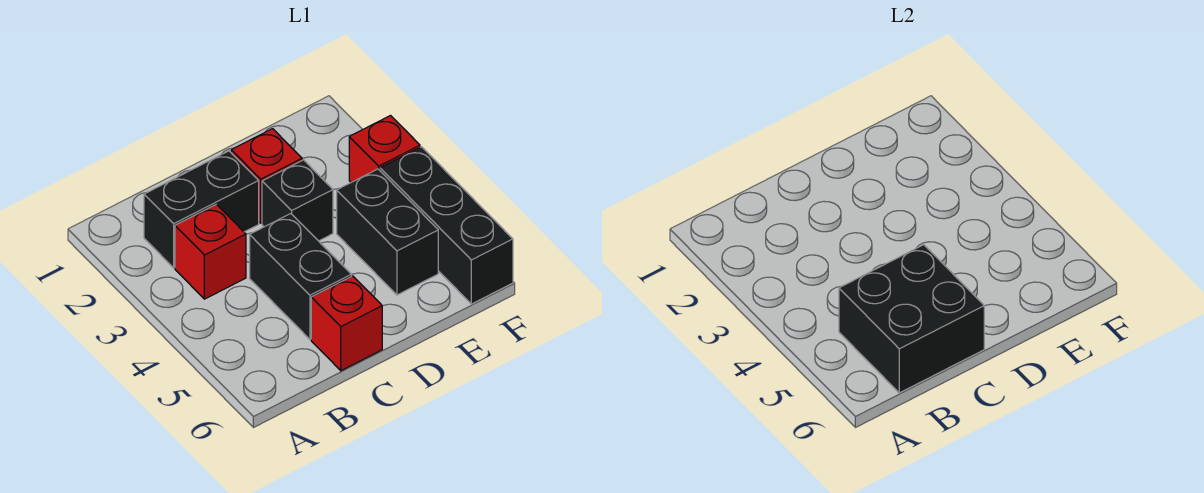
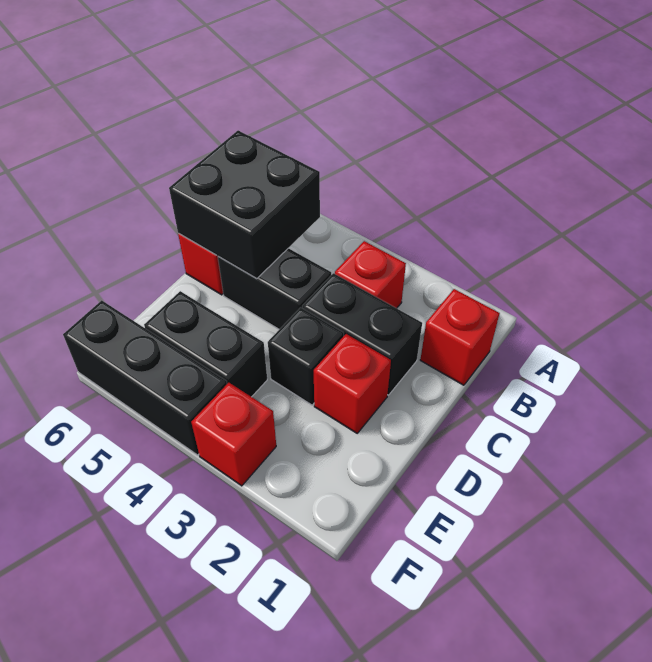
none -> red 1x1 brick [420,289,500,385]
black 1x2 brick [144,151,259,268] -> black 1x2 brick turned to [302,273,422,395]

